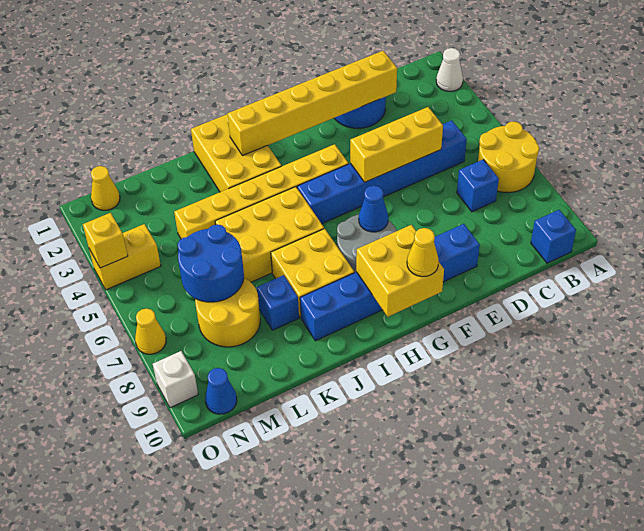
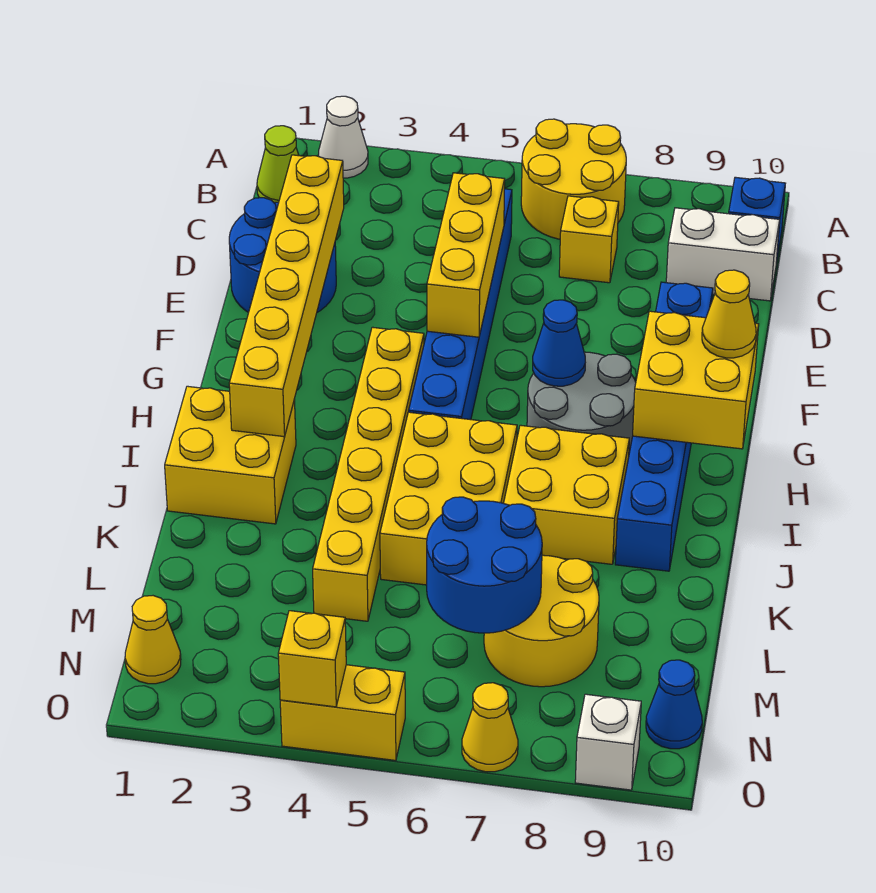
none -> lime 1x1 cone [257,126,299,203]
blue 1x1 brick [457,160,499,212] -> yellow 1x1 brick [559,196,619,283]
none -> white 1x2 brick [666,208,780,301]
yellow 2x3 brick [191,114,281,192] -> yellow 2x2 brick [165,386,296,524]
blue 1x1 brick [257,275,299,330] -> none
yellow 1x2 brick [89,224,161,290] -> yellow 1x2 brick turned to [280,665,405,760]

